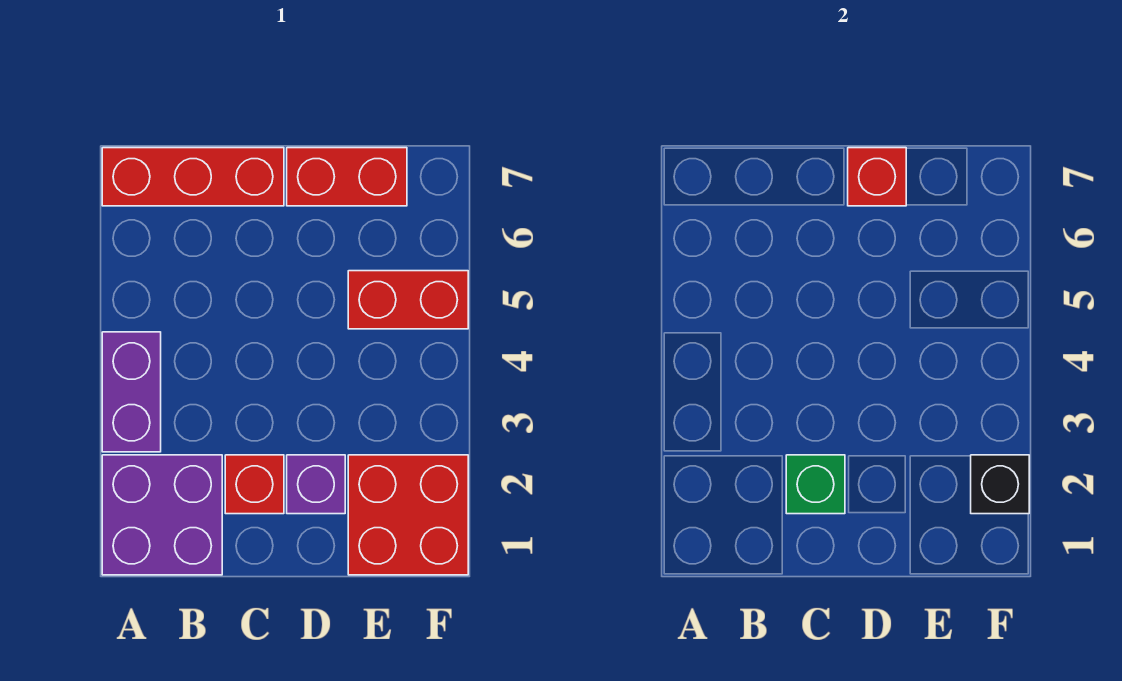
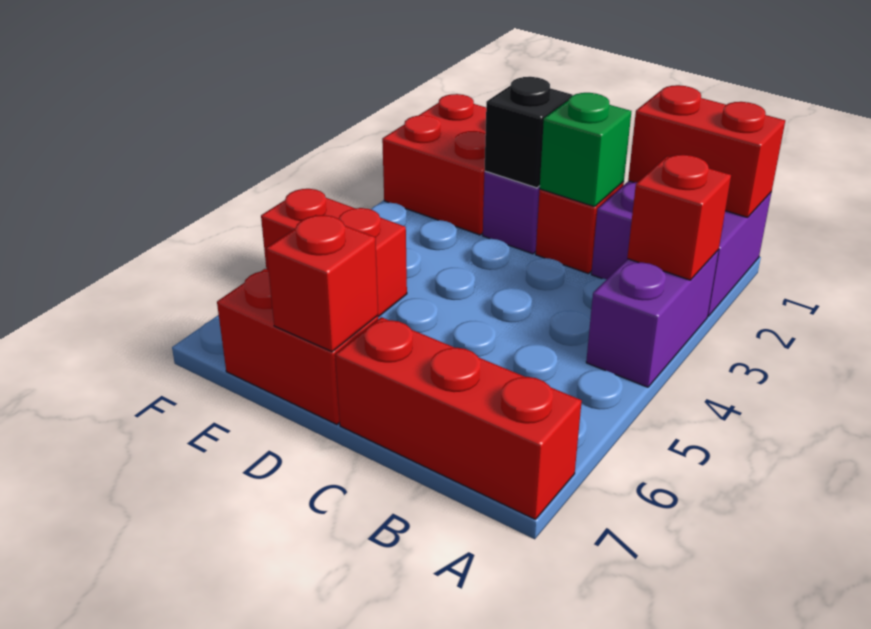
none -> red 1x2 brick [628,85,785,217]
none -> red 1x1 brick [627,155,731,280]
black 1x1 brick [971,455,1029,514] -> black 1x1 brick moved to [485,77,573,188]

